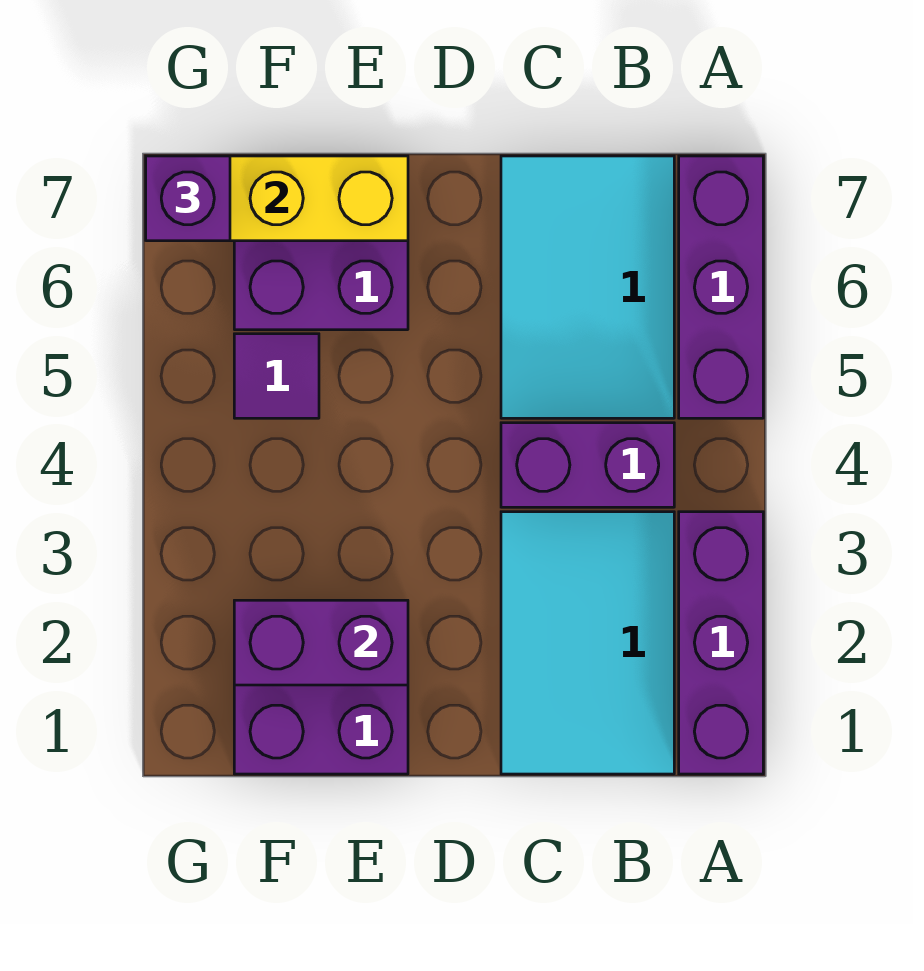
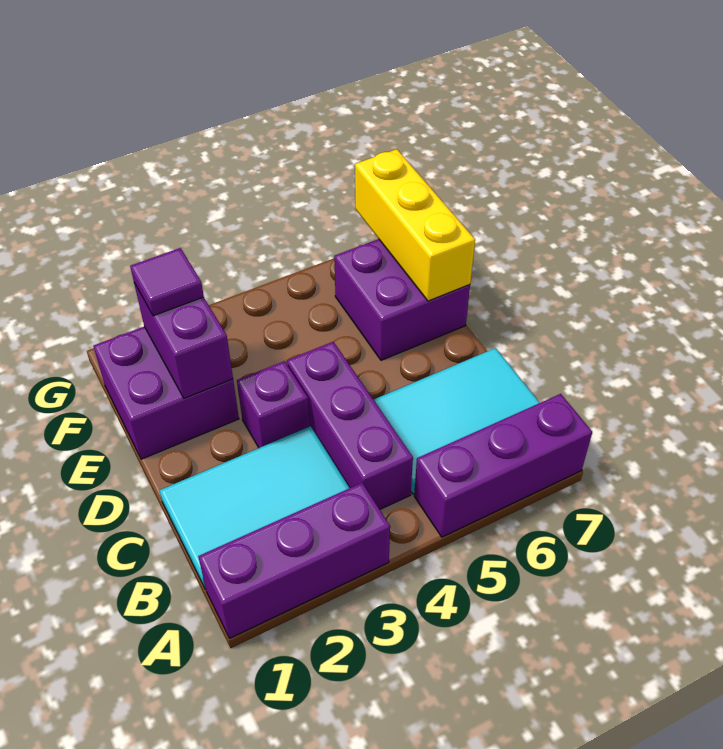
purple 1x2 brick [501,423,674,507] -> purple 1x3 brick [287,342,413,509]
purple 1x1 tile [234,334,319,418] -> purple 1x1 tile moved to [130,248,204,316]
purple 1x1 brick [146,156,230,241] -> purple 1x1 brick moved to [237,361,310,448]

